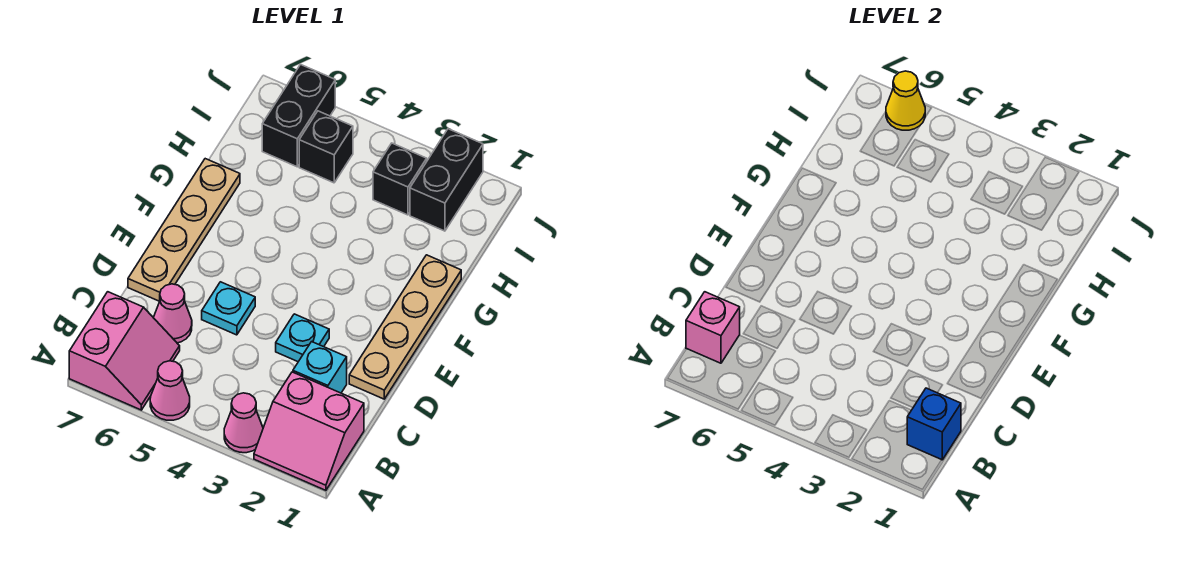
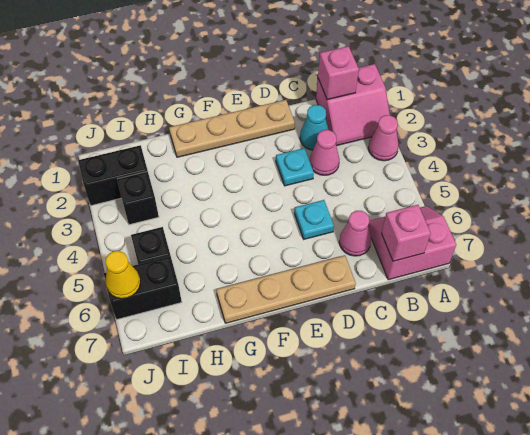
pink 2x2 slope [254,372,364,490] -> pink 2x2 slope turned to [316,64,390,146]
pink 1x1 cone [150,361,190,420] -> pink 1x1 cone moved to [310,130,339,175]
blue 1x1 brick [907,388,961,460] -> pink 1x1 brick [318,46,359,100]
cyan 1x1 brick [293,342,347,393] -> cyan 1x1 cone [300,105,328,150]

